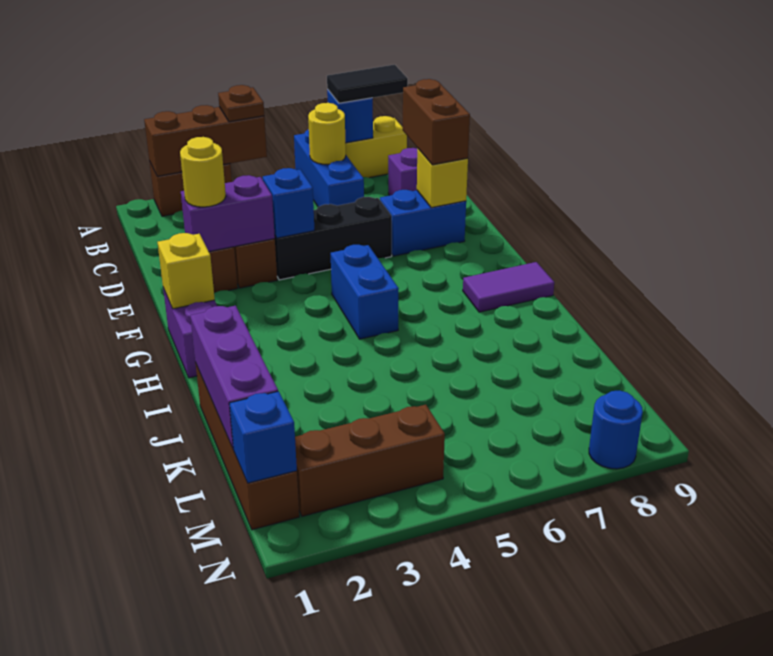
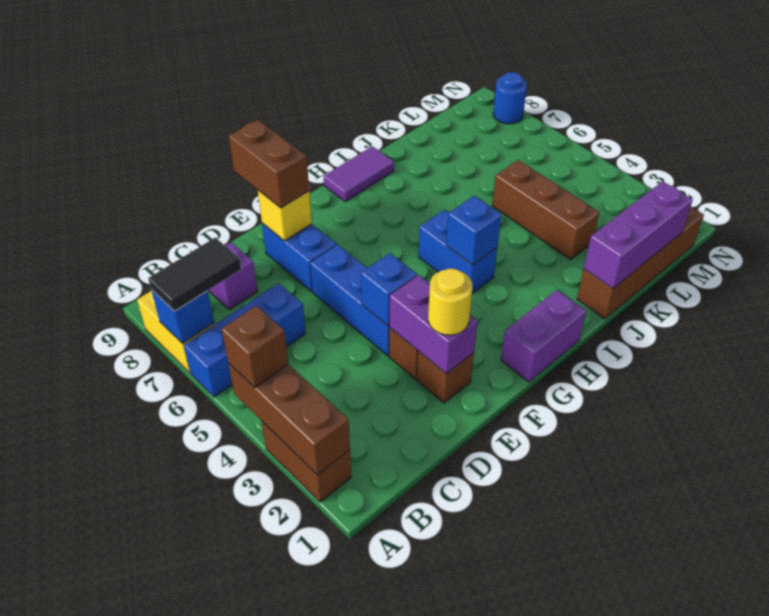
brown 1x1 plate [218,85,264,122] -> brown 1x1 brick [222,306,288,388]
black 1x2 tile [327,65,408,103] -> black 1x2 tile turned to [148,238,241,311]
yellow 1x1 round brick [308,103,346,165] -> none
brown 1x2 brick [403,79,470,165] -> brown 1x2 brick turned to [229,120,309,208]
black 1x3 brick [275,197,392,280] -> blue 1x3 brick [310,245,390,356]
yellow 1x1 brick [158,233,215,309] -> none
blue 1x2 brick [331,245,399,339] -> blue 1x2 brick turned to [419,210,497,293]
purple 1x2 tile [463,262,554,312] -> purple 1x2 tile turned to [323,146,394,202]
blue 1x1 brick [229,391,297,483] -> blue 1x1 brick moved to [446,196,501,265]
brown 1x3 brick [295,405,445,516] -> brown 1x3 brick moved to [492,160,599,259]

